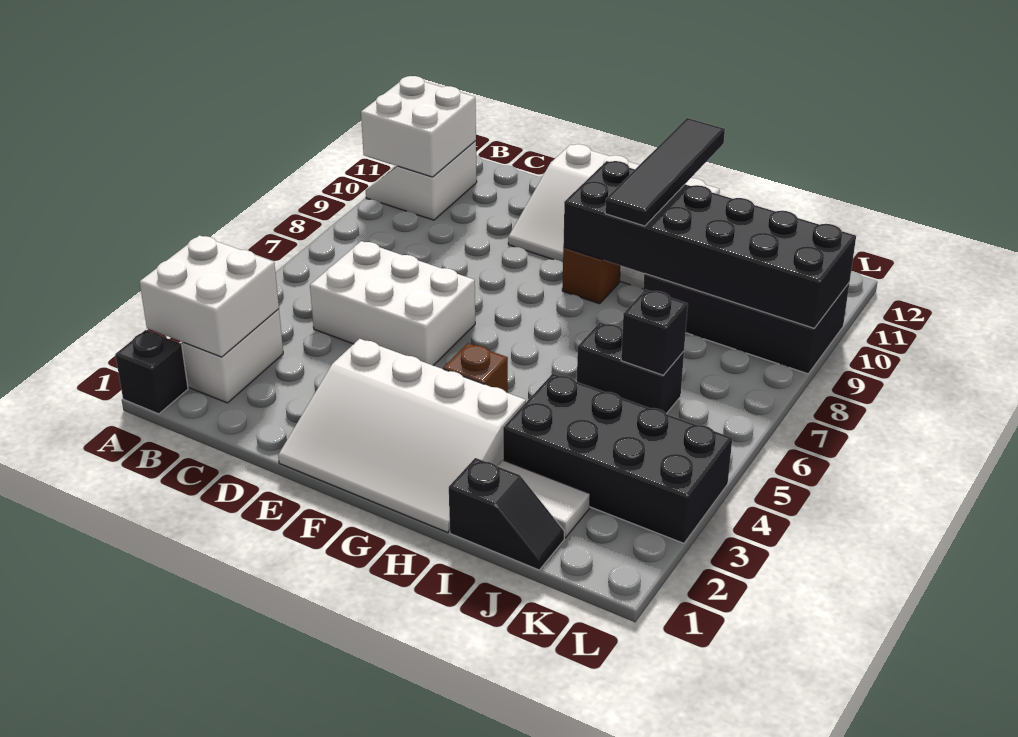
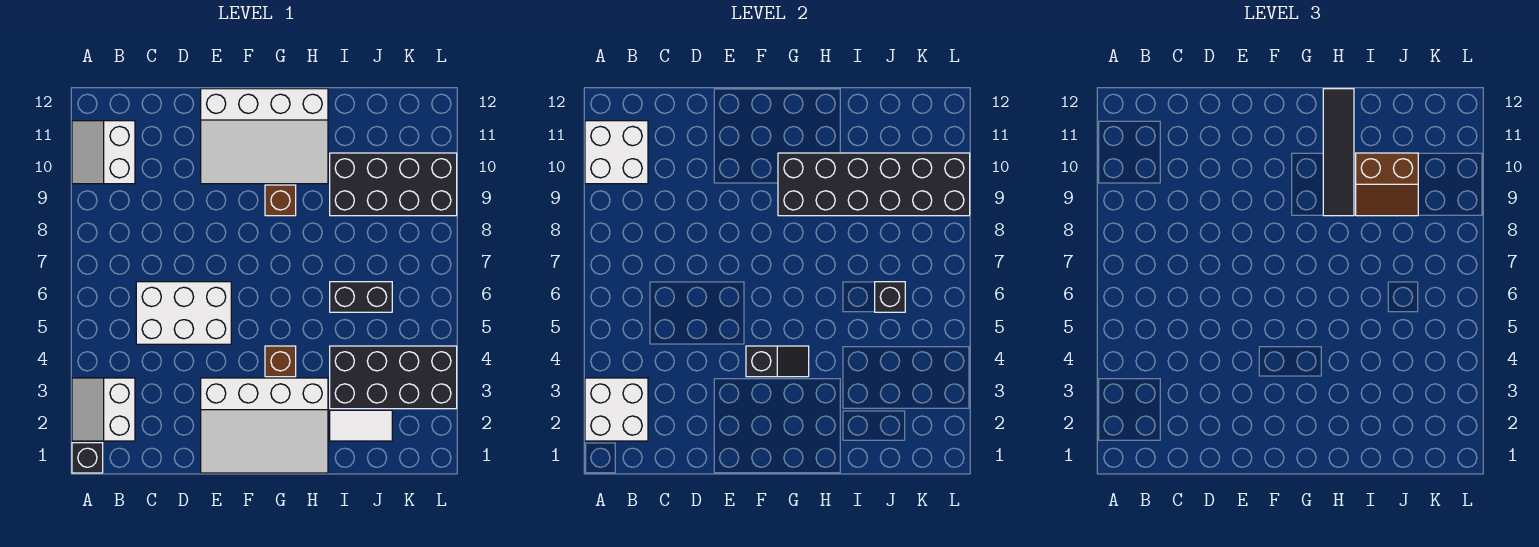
black 1x2 slope [449,458,564,570] -> black 1x2 slope moved to [746,346,809,377]
none -> brown 2x2 slope [1356,153,1418,216]

